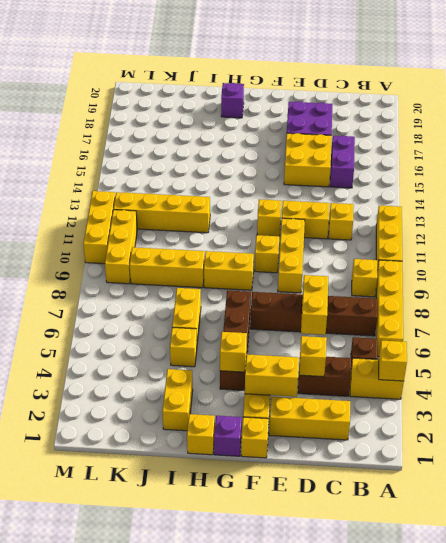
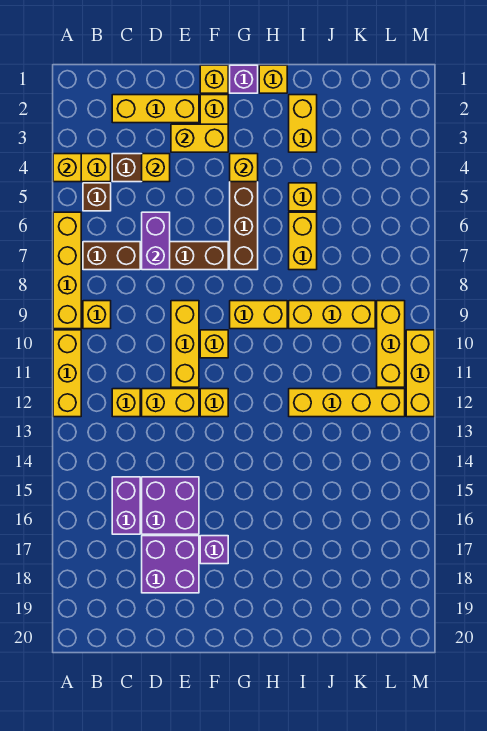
yellow 1x2 brick [301,275,328,335] -> purple 1x2 brick [142,212,170,270]
yellow 2x2 brick [284,133,332,187] -> purple 2x2 brick [142,477,199,534]
purple 1x1 brick [221,83,244,118] -> purple 1x1 brick moved to [200,536,228,564]

